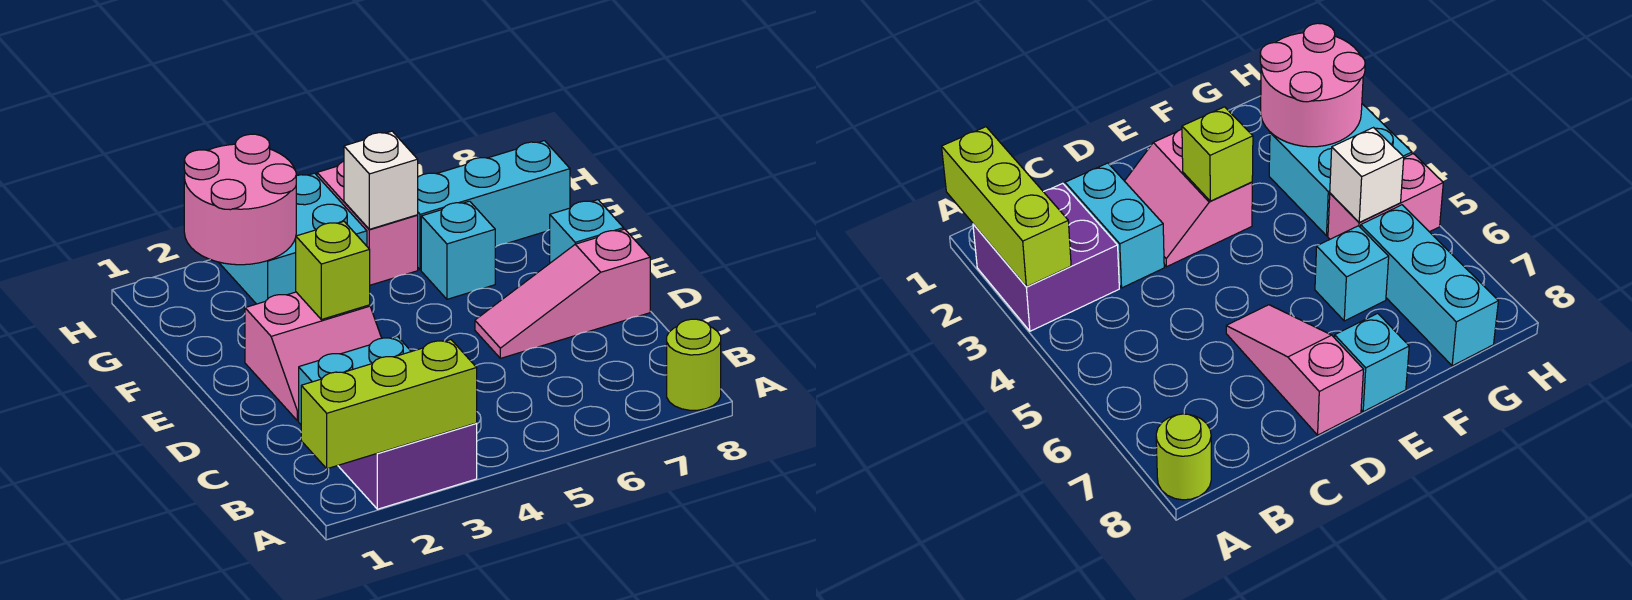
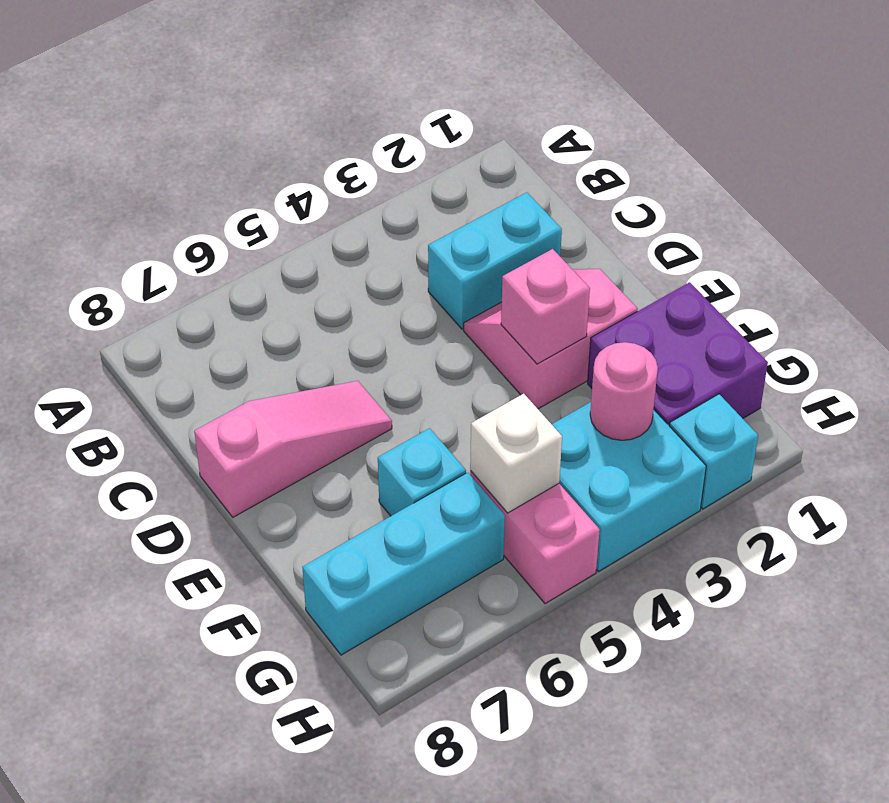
lime 1x3 brick [301,340,477,469] -> none
purple 2x2 brick [338,423,477,509] -> purple 2x2 brick moved to [588,282,768,426]
lime 1x1 round brick [667,319,721,410] -> none
lime 1x1 brick [296,221,370,320] -> pink 1x1 brick [501,249,590,364]
cyan 1x1 brick [550,200,624,263] -> cyan 1x1 brick moved to [670,394,758,509]
pink 2x2 round brick [184,134,296,265] -> pink 1x1 round brick [590,342,658,440]

